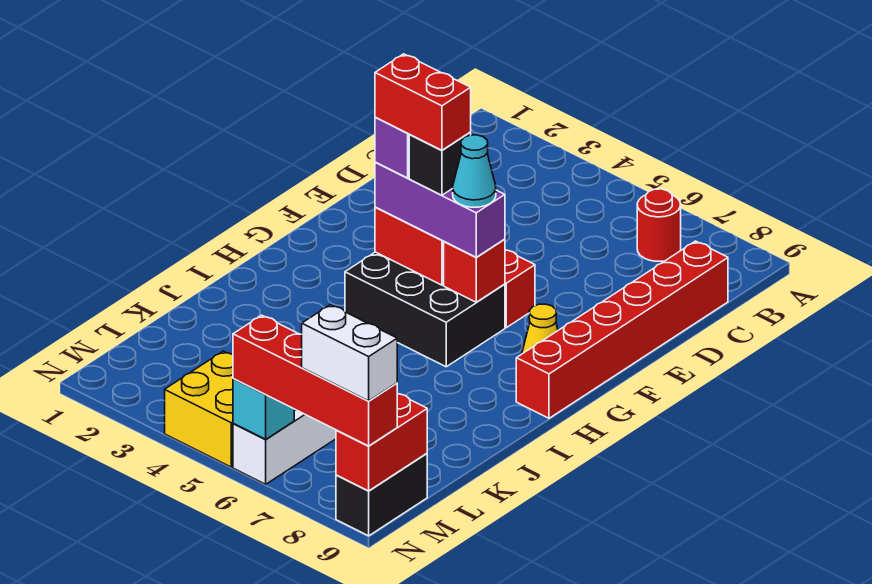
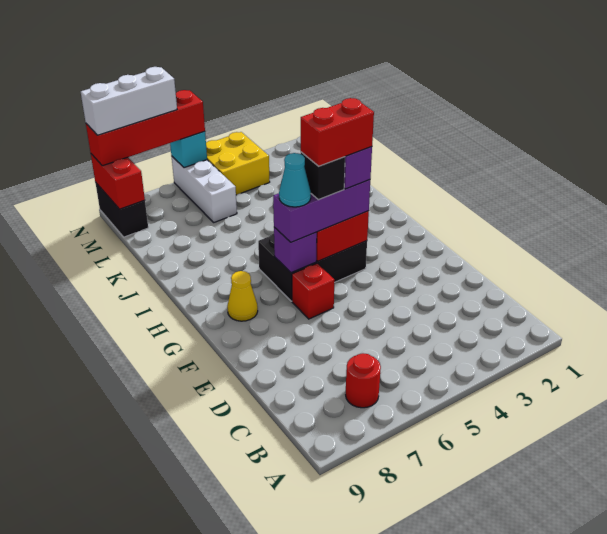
red 1x6 brick [516,241,728,418] -> none
red 1x1 brick [444,239,505,302] -> purple 1x1 brick [274,227,317,273]
white 1x2 brick [302,305,397,401] -> white 1x3 brick [81,67,177,135]

